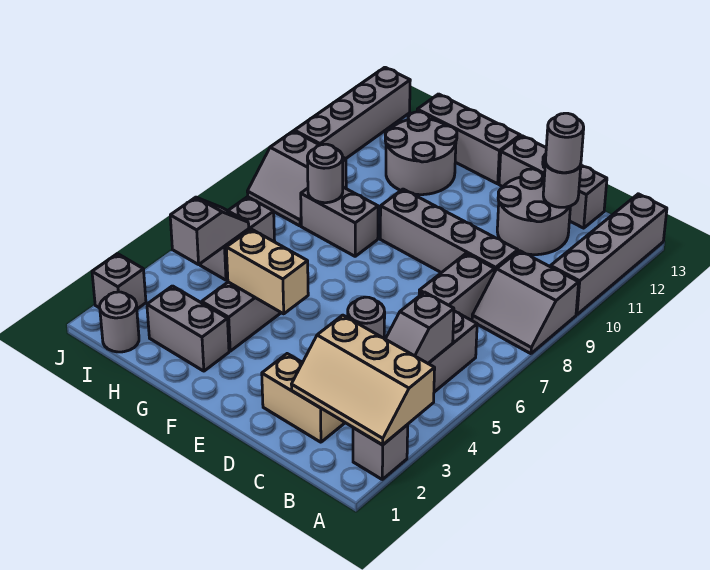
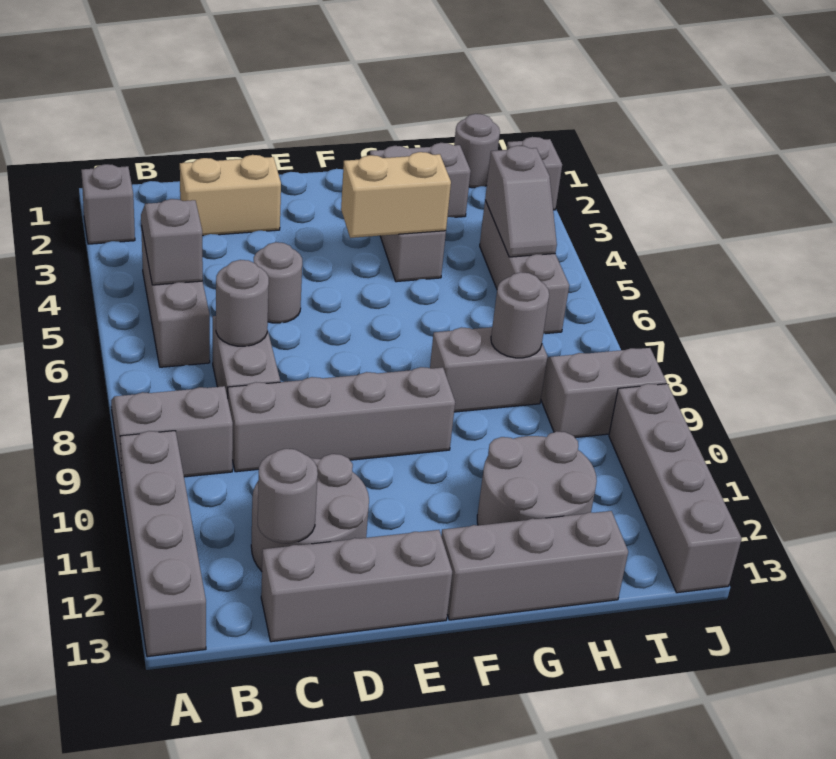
tan 2x3 slope [291,315,435,445] -> none
grey 1x1 round brick [545,113,584,173] -> grey 1x1 round brick moved to [216,260,269,346]
grey 1x2 brick [200,197,275,280] -> grey 1x3 brick [480,200,569,334]

